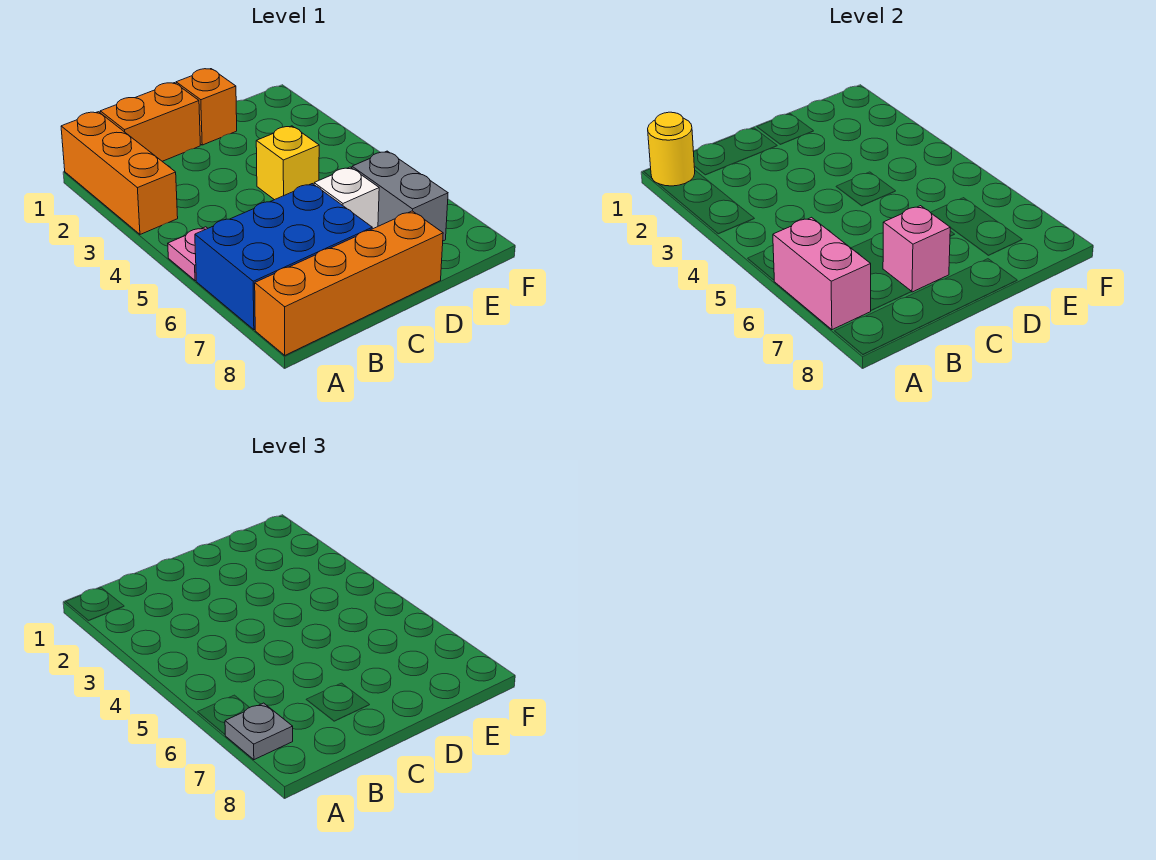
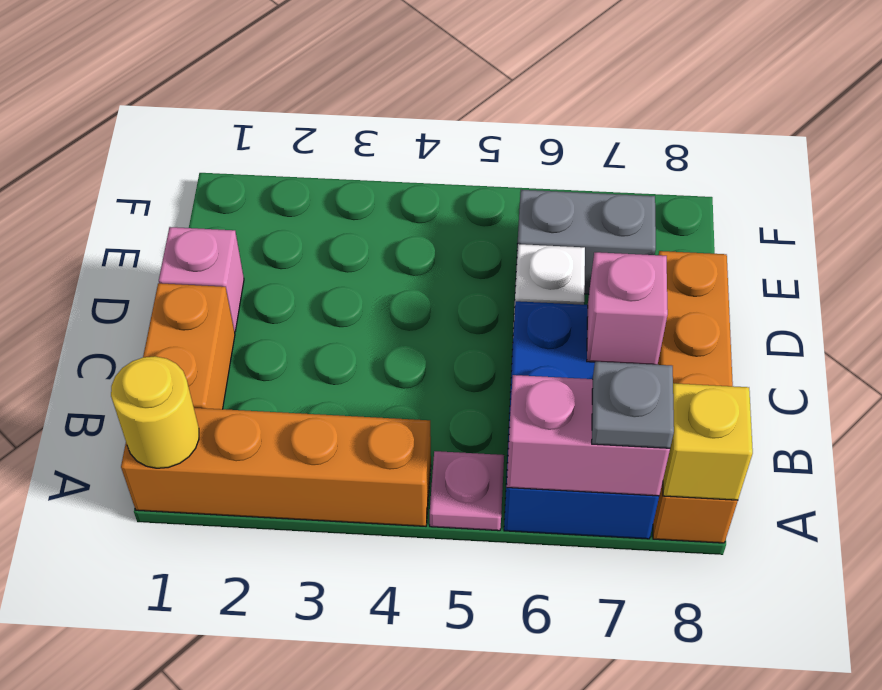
orange 1x3 brick [61,112,178,234] -> orange 1x4 brick [121,408,431,526]
orange 1x1 brick [176,69,237,145] -> pink 1x1 brick [159,227,244,332]
yellow 1x1 brick [256,126,319,200] -> yellow 1x1 brick moved to [663,383,753,500]

